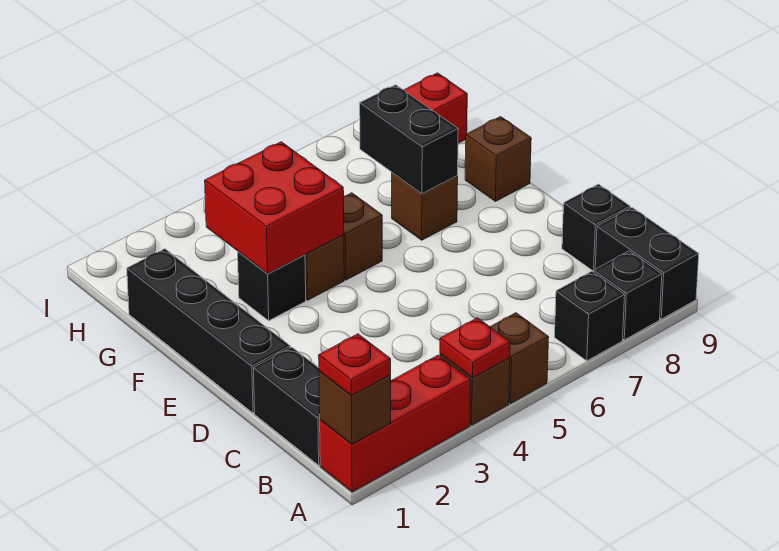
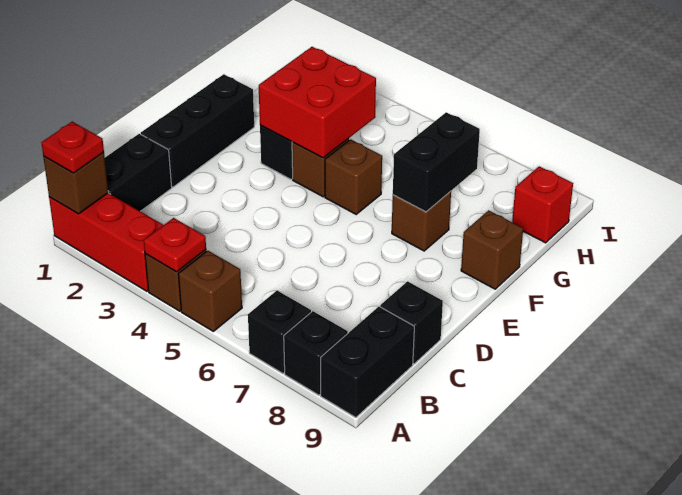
black 1x4 brick [127,249,290,413] -> black 1x3 brick [141,74,254,187]

